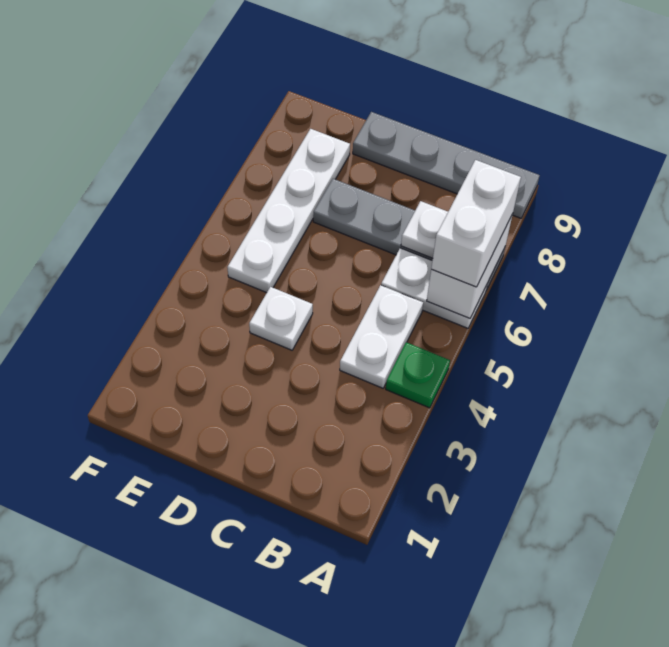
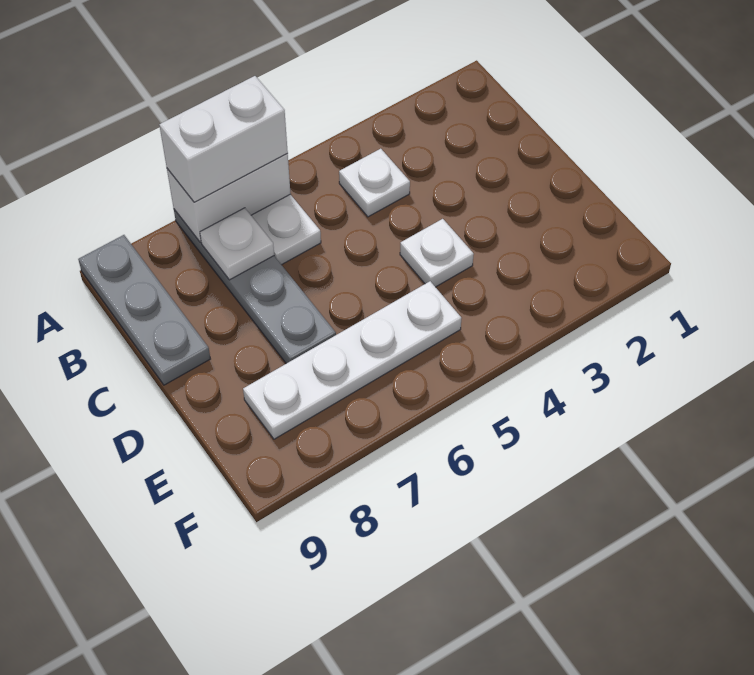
green 1x1 plate [386,342,450,408] -> none
grey 1x4 plate [353,112,540,218] -> grey 1x3 plate [78,235,210,385]
white 1x2 plate [340,285,423,388] -> white 1x1 plate [339,149,410,217]

